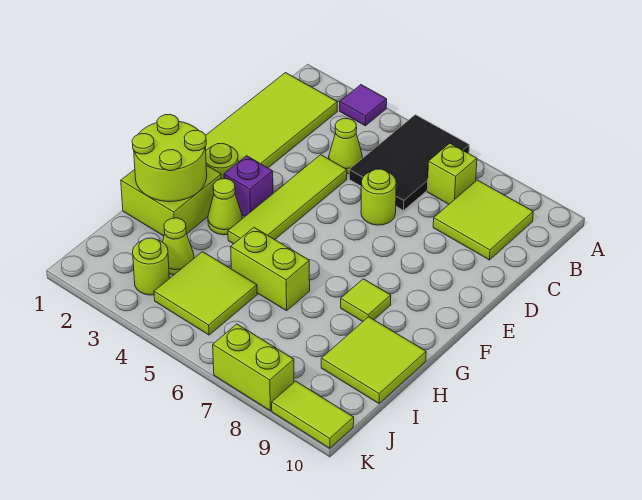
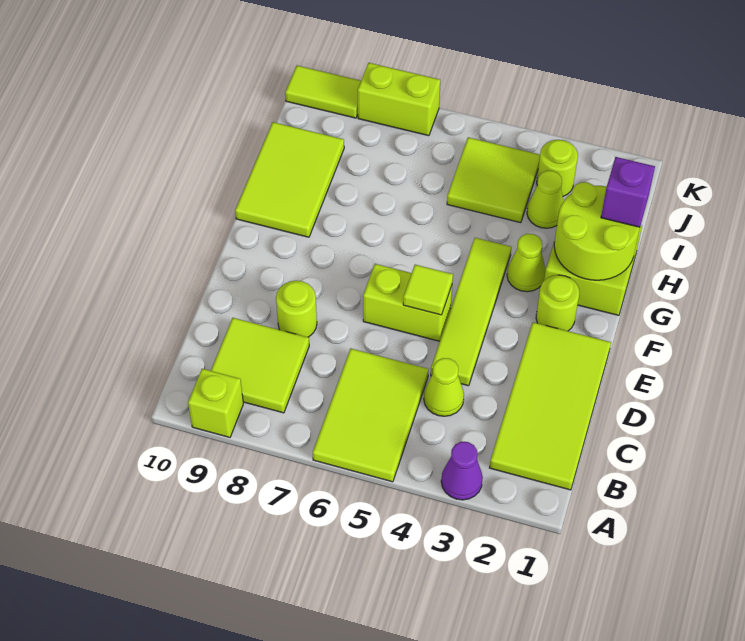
purple 1x1 tile [340,85,387,126] -> purple 1x1 cone [441,442,483,500]
black 2x3 tile [349,115,469,210] -> lime 2x3 tile [313,349,429,482]
lime 1x1 brick [427,143,477,204] -> lime 1x1 brick moved to [188,369,243,437]
lime 1x1 round brick [361,169,396,225] -> lime 1x1 round brick moved to [276,281,317,337]
purple 1x1 brick [224,156,273,217] -> purple 1x1 brick moved to [601,157,655,227]
lime 1x1 tile [341,279,391,322] -> lime 1x1 tile moved to [403,265,453,315]
lime 1x2 brick [231,228,310,311] -> lime 1x2 brick moved to [363,264,452,341]
lime 2x2 tile [321,317,426,403] -> lime 2x3 tile [235,122,344,237]

